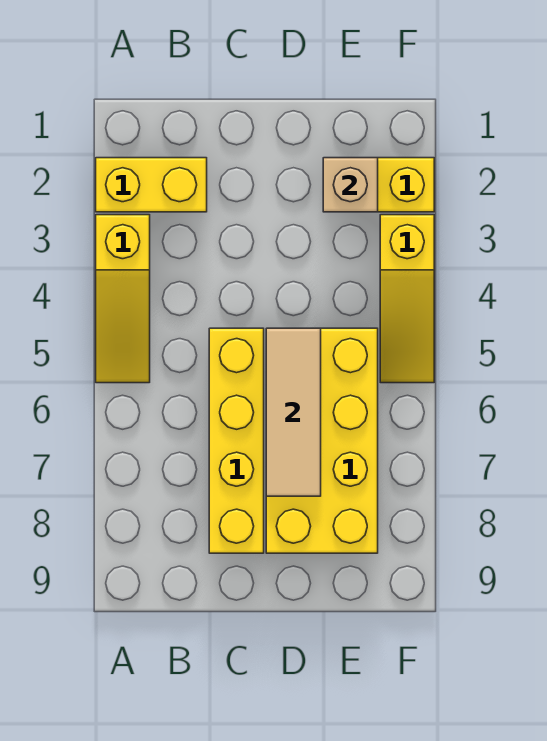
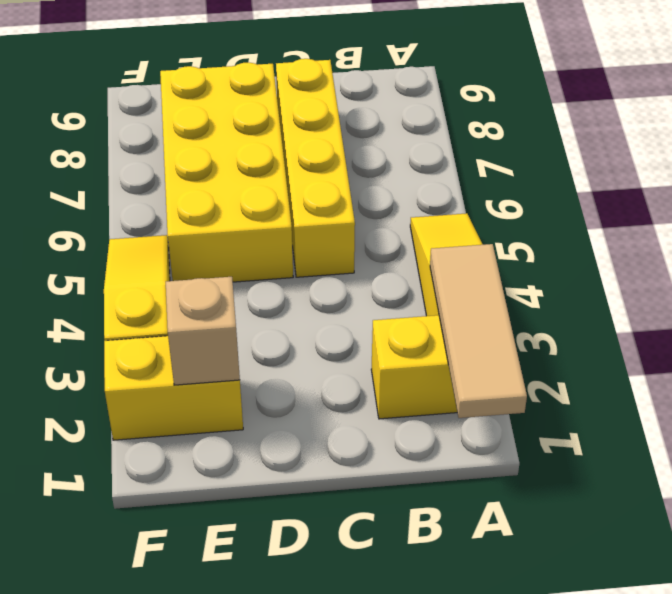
tan 1x3 tile [266,328,321,496] -> tan 1x3 tile moved to [430,244,527,418]

